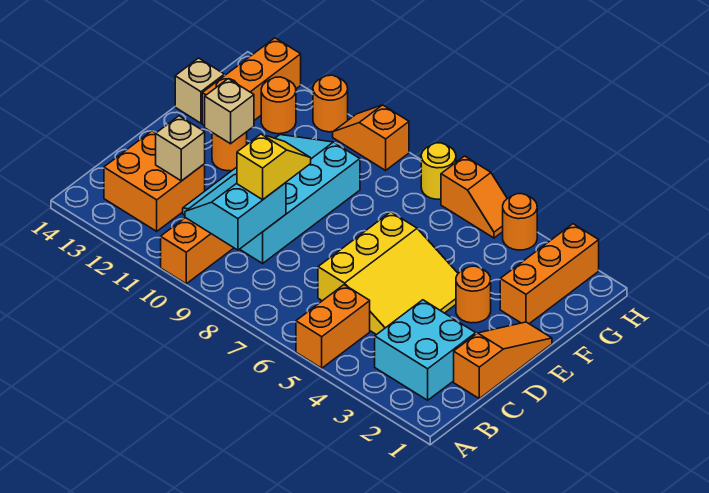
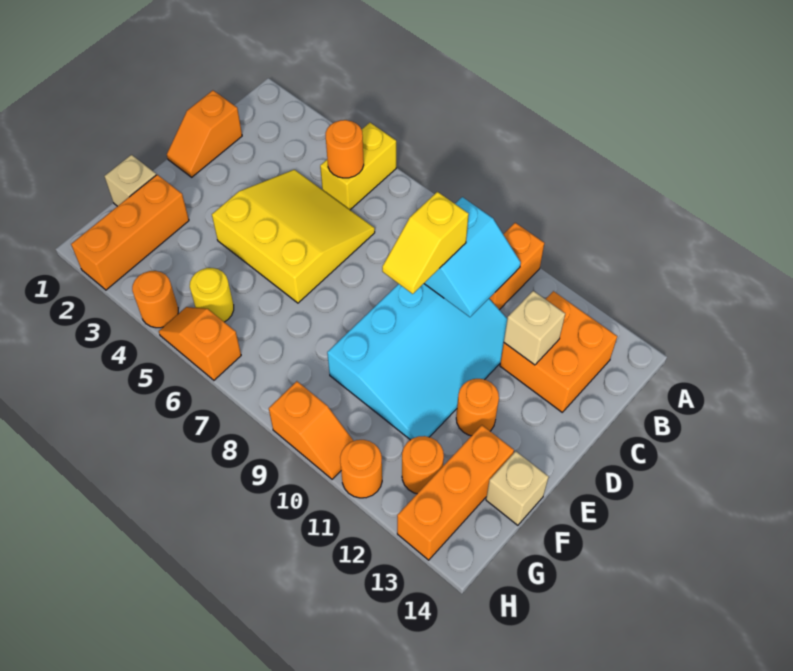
orange 1x2 brick [296,285,370,368] -> yellow 1x2 brick [320,123,396,210]
cyan 2x2 brick [375,300,476,400] -> none
orange 1x3 slope [454,322,552,399] -> orange 1x2 slope [167,90,242,177]
yellow 3x3 slope [318,212,458,335] -> yellow 3x3 slope turned to [212,170,375,303]
orange 1x1 round brick [456,266,491,323] -> orange 1x1 round brick moved to [325,120,364,178]
tan 1x1 brick [205,79,254,144] -> tan 1x1 brick moved to [105,155,156,206]
yellow 1x1 round brick [421,143,456,199] -> yellow 1x1 round brick moved to [190,268,234,322]

